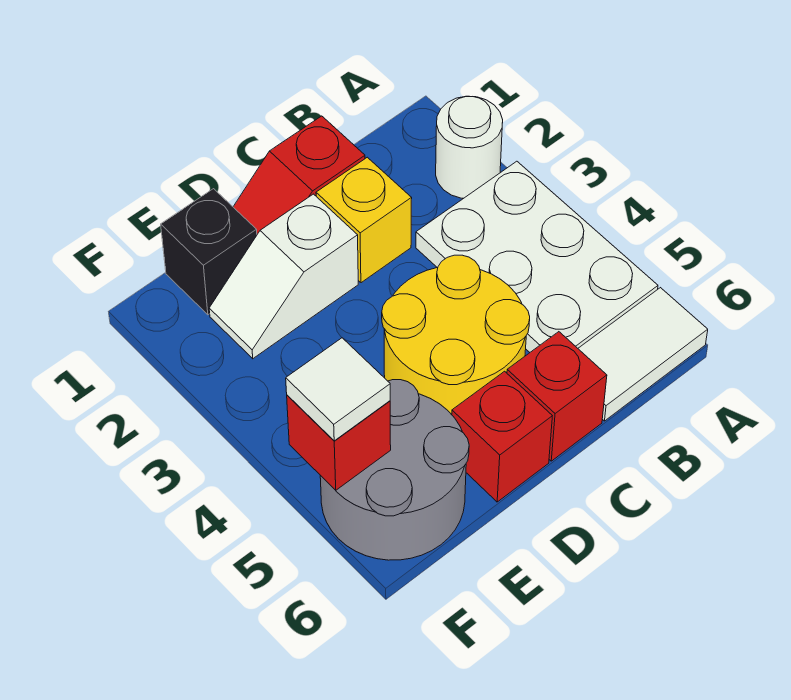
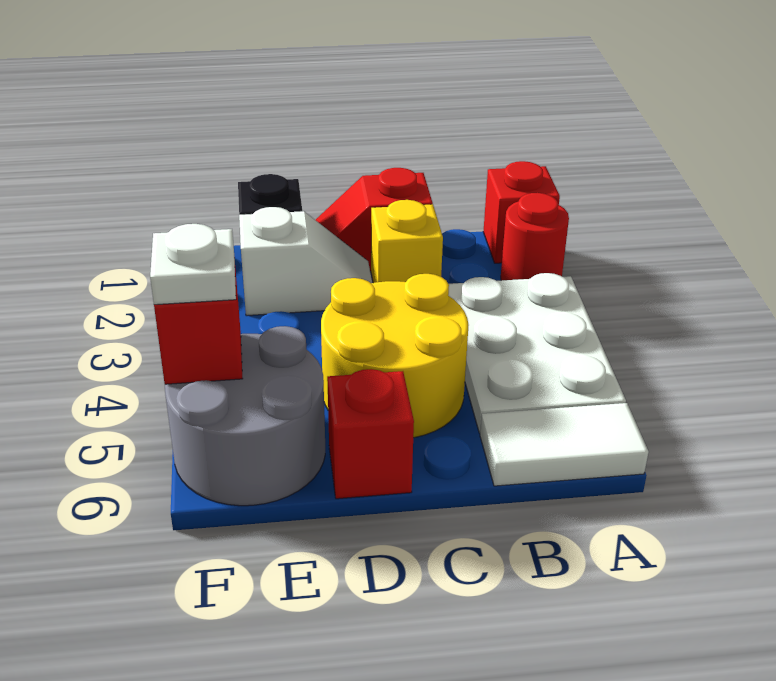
white 1x1 round brick [436,96,503,198] -> red 1x1 round brick [501,193,569,281]
red 1x1 brick [507,332,607,461] -> red 1x1 brick moved to [483,161,560,263]
white 1x2 slope [209,194,358,359] -> white 1x2 slope turned to [239,207,372,316]
white 1x1 tile [286,338,390,441] -> white 1x1 plate [150,224,236,305]

